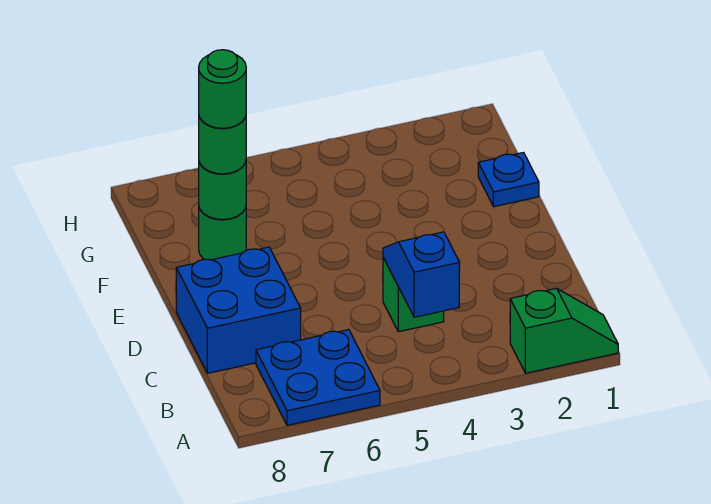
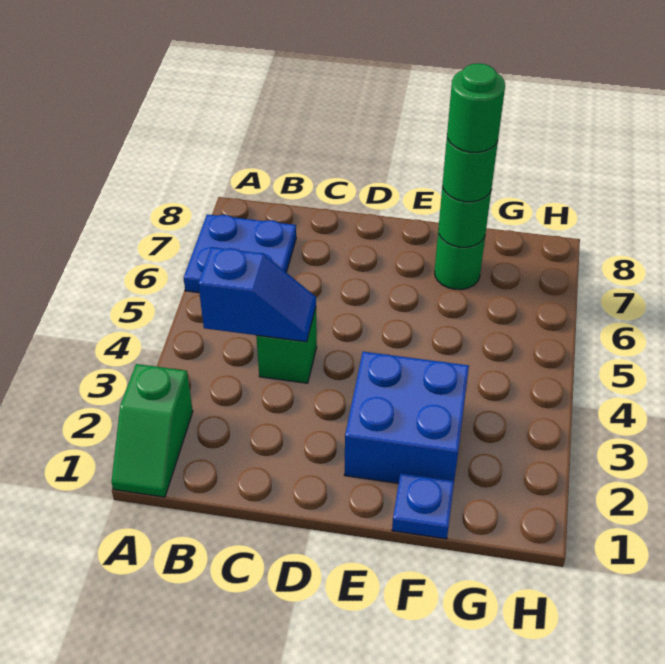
blue 2x2 brick [176,247,301,373] -> blue 2x2 brick moved to [344,352,469,484]

